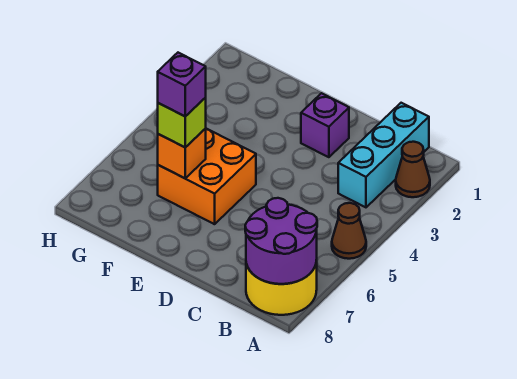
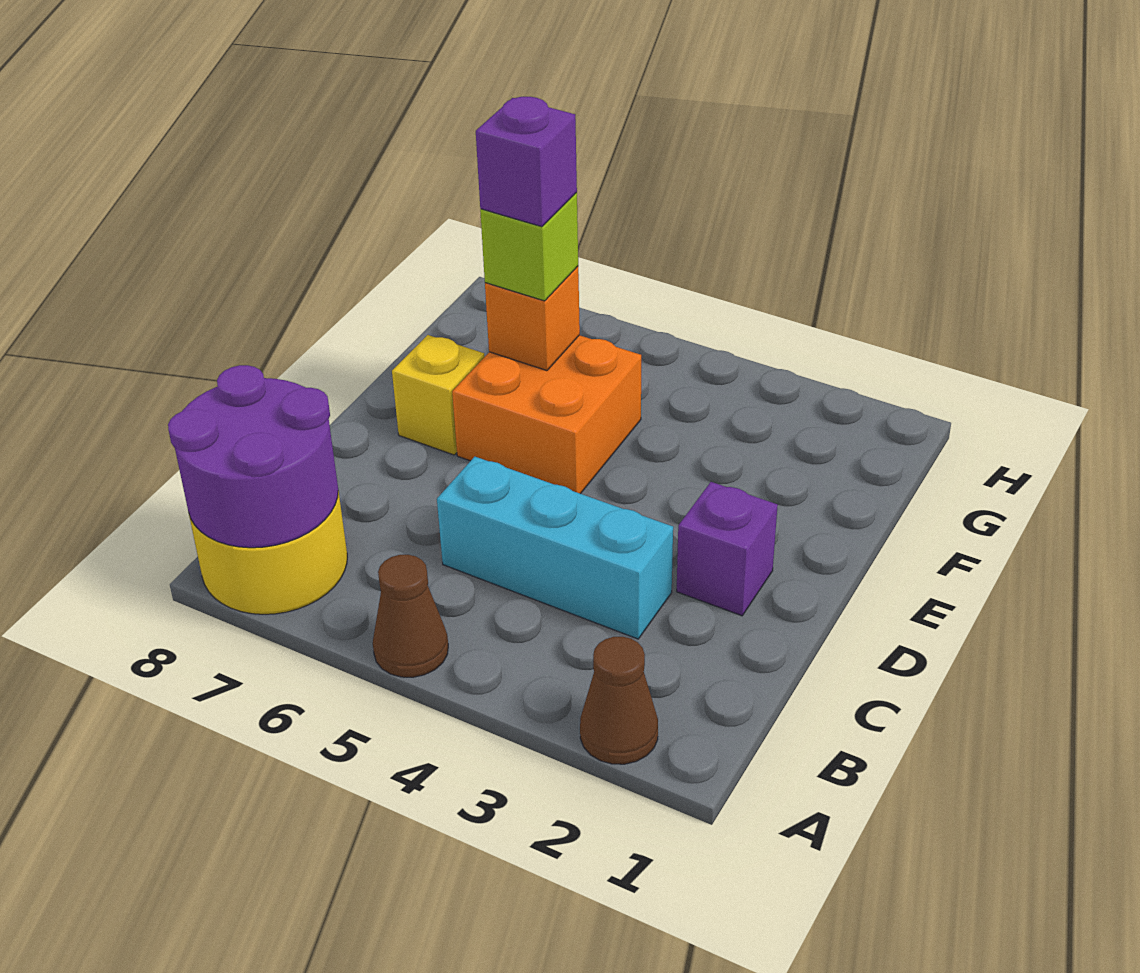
cyan 1x3 brick [338,103,429,207] -> cyan 1x3 brick moved to [437,457,673,639]
none -> yellow 1x1 brick [392,335,485,455]

